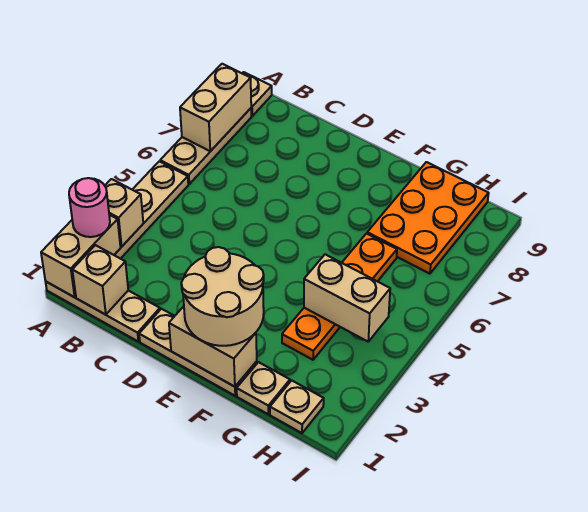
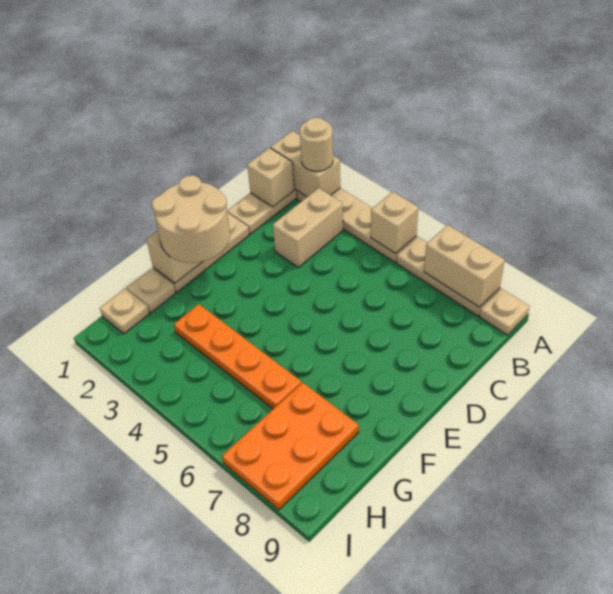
pink 1x1 round brick [69,178,110,237] -> tan 1x1 round brick [300,118,333,171]
tan 1x1 brick [105,179,143,247] -> tan 1x1 brick moved to [371,192,418,254]
tan 1x2 brick [304,254,390,341] -> tan 1x2 brick moved to [273,188,343,267]
orange 2x3 plate [367,162,489,274] -> orange 2x3 plate turned to [222,382,359,510]

